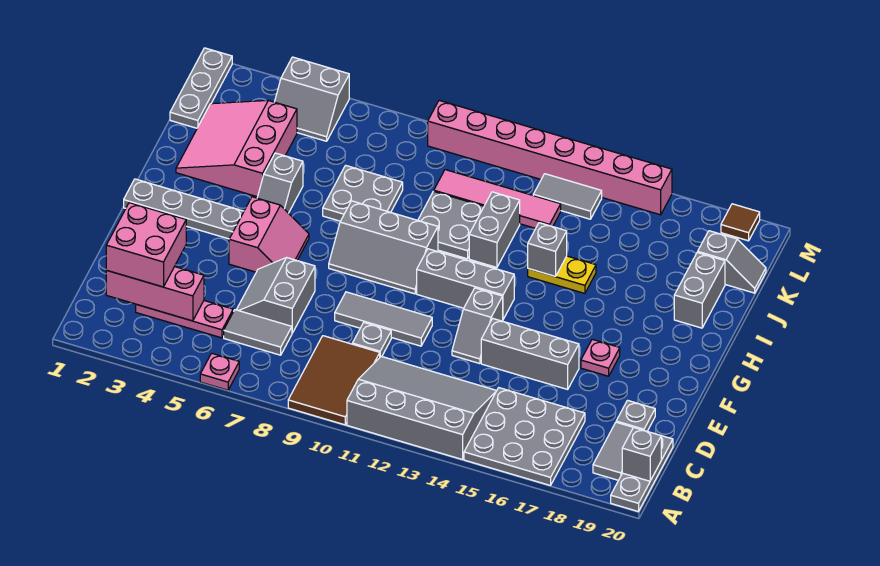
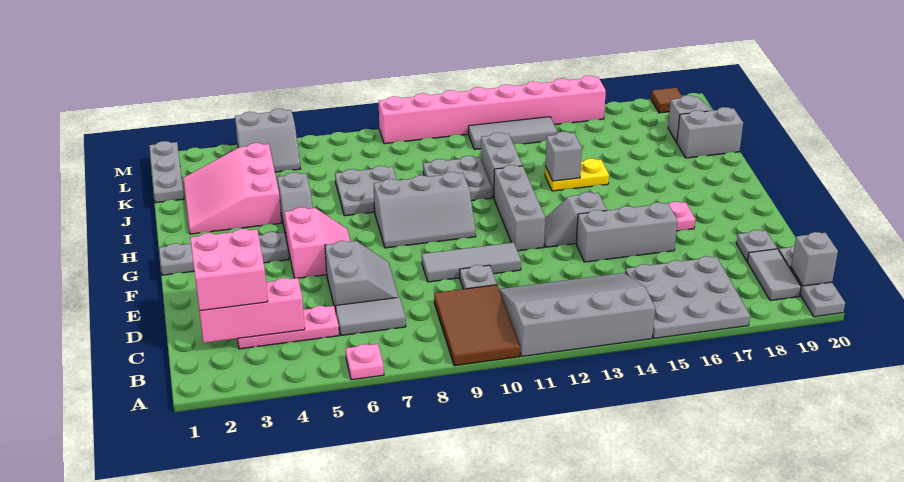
grey 2x2 slope [237,258,315,333] -> grey 2x2 slope turned to [325,241,399,312]
grey 1x2 slope [452,288,503,364] -> grey 1x2 slope turned to [544,192,607,247]
grey 1x3 brick [417,249,514,319] -> grey 1x3 brick turned to [494,165,545,251]
grey 1x2 brick [674,252,725,328] -> grey 1x2 brick turned to [677,107,743,158]
pink 1x4 tile [434,170,561,228] -> none
grey 1x2 tile [533,174,602,219] -> grey 1x3 tile [468,117,557,149]

